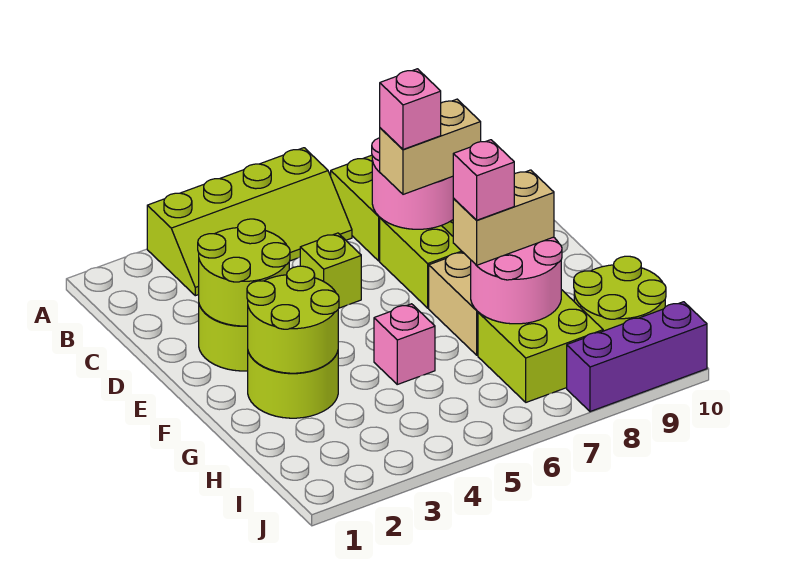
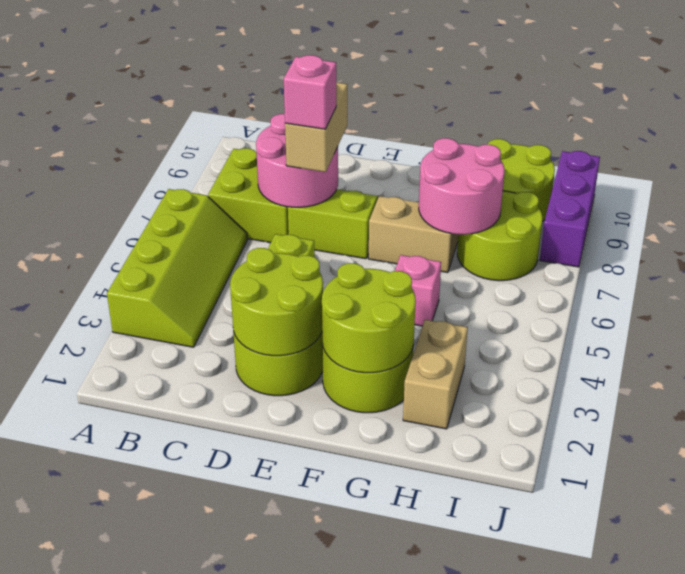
tan 1x2 brick [453,170,554,265] -> tan 1x2 brick moved to [403,320,468,429]
pink 1x1 brick [453,140,514,220] -> none
lime 2x2 brick [478,290,603,402] -> lime 2x2 round brick [457,191,543,281]

